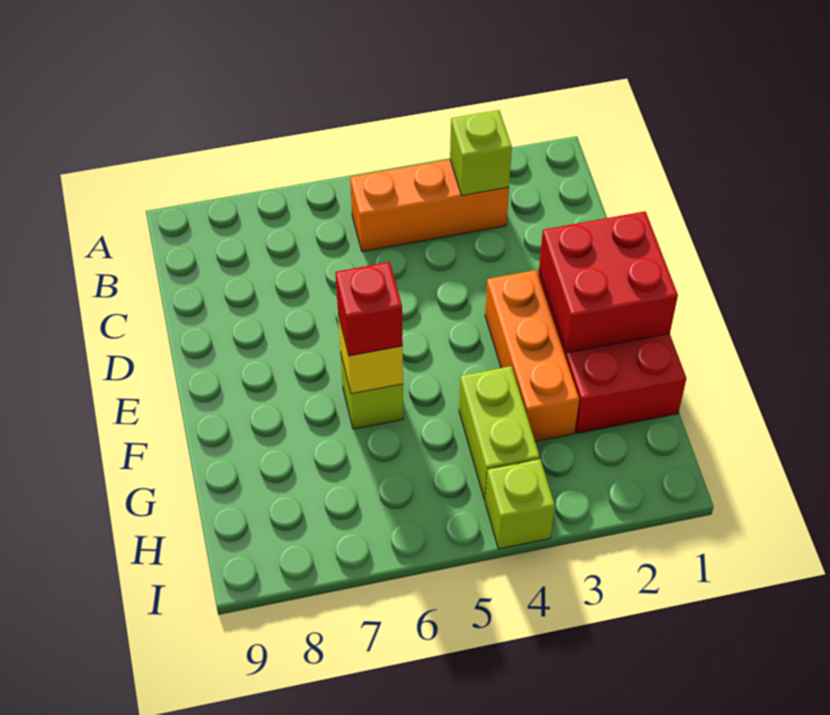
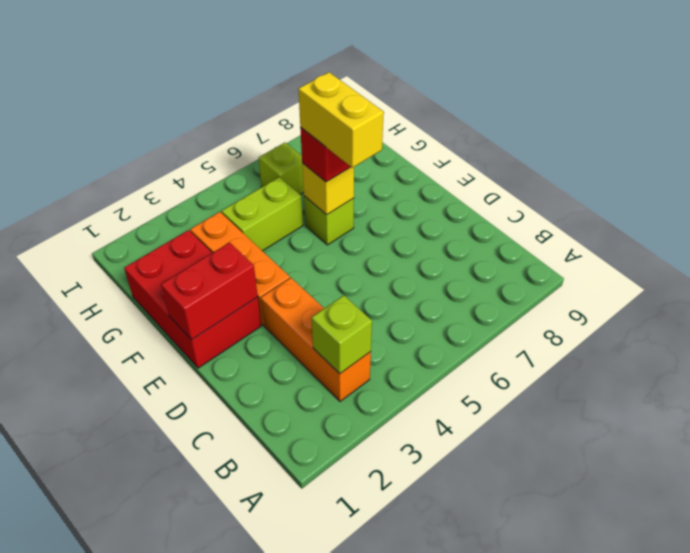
orange 1x3 brick [350,159,509,252] -> orange 1x3 brick turned to [261,278,371,401]
red 2x2 brick [539,211,678,353] -> red 1x2 brick [161,243,258,340]
none -> yellow 1x2 brick [298,72,384,168]
lime 1x2 brick [459,366,540,500] -> lime 1x2 brick turned to [222,177,303,251]
lime 1x1 brick [485,459,555,549] -> lime 1x1 brick moved to [259,143,304,194]

